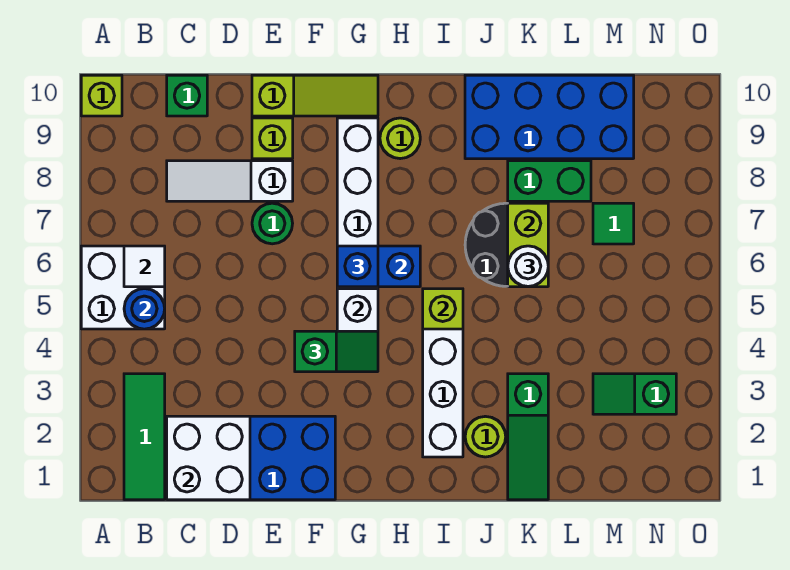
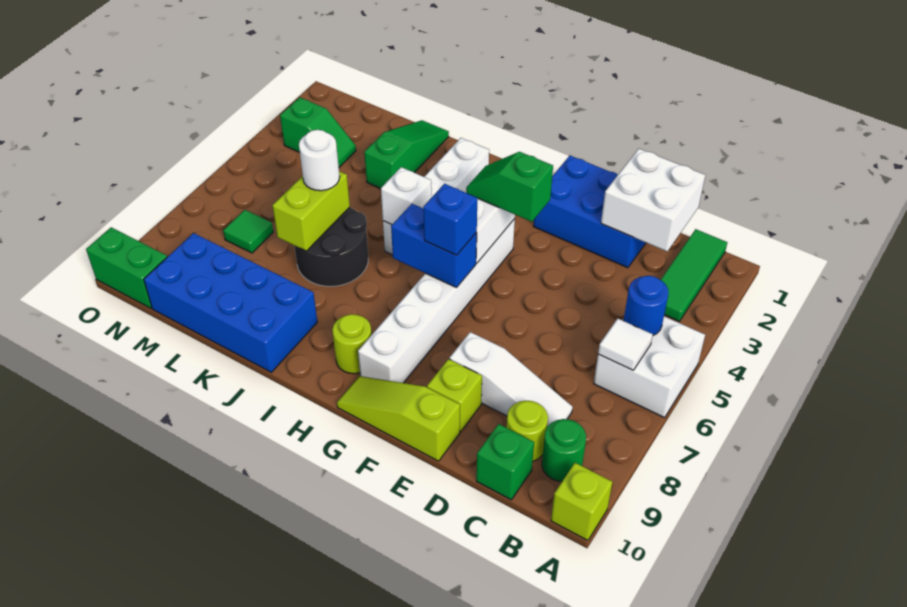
green 1x1 round brick [252,203,293,244] -> green 1x1 round brick moved to [542,419,586,482]
lime 1x1 brick [423,289,463,329] -> white 1x1 brick [381,167,432,225]
lime 1x1 round brick [465,416,506,457] -> lime 1x1 round brick moved to [507,401,548,461]
green 1x2 brick [508,161,591,201] -> green 1x2 brick moved to [86,227,167,308]

